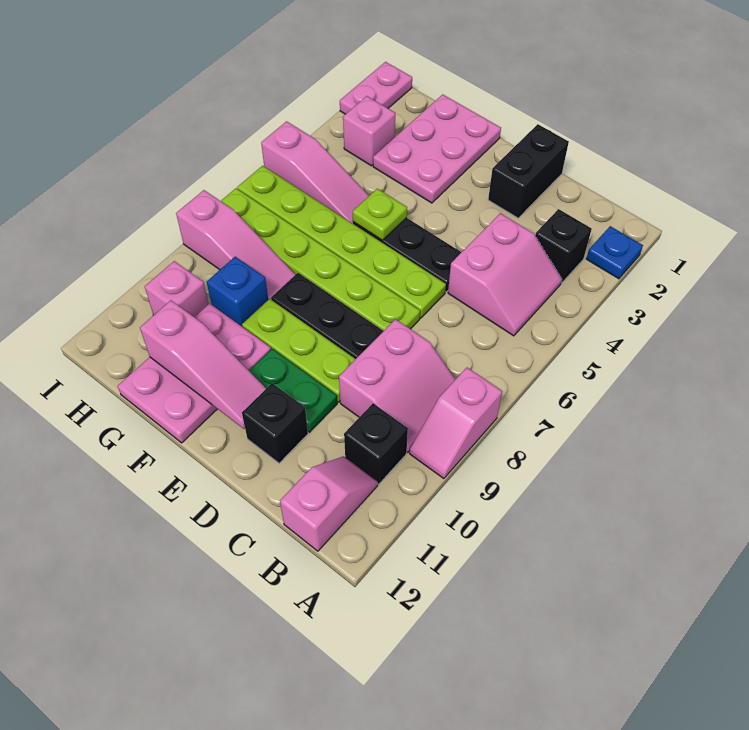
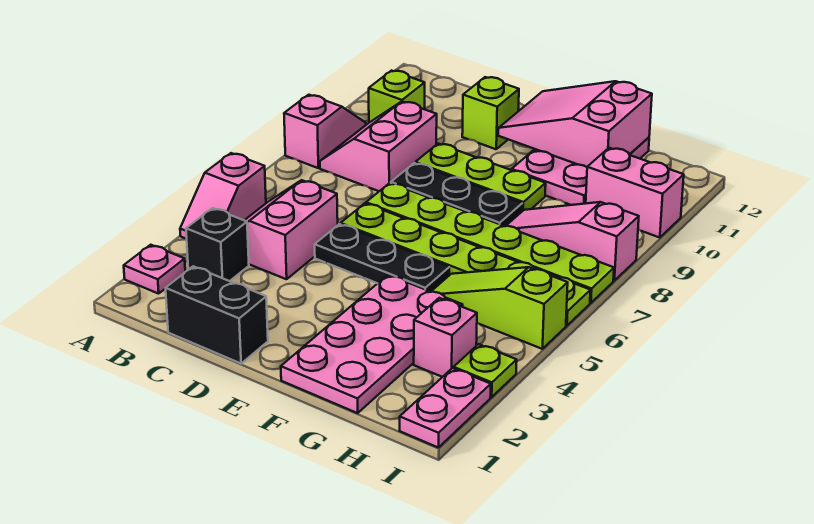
blue 1x1 plate [586,226,643,279] -> pink 1x1 plate [124,245,185,294]
black 1x1 brick [344,403,408,484] -> lime 1x1 brick [369,71,425,123]
pink 1x2 slope [280,456,378,551] -> pink 1x2 slope moved to [180,153,266,239]
black 1x2 brick [488,124,569,218] -> black 1x2 brick turned to [166,266,268,363]
green 1x2 plate [249,349,337,432] -> none
black 1x1 brick [242,383,308,463] -> lime 1x1 brick [462,77,519,149]
pink 1x3 slope [140,300,266,429] -> pink 2x3 slope [498,81,652,167]
pink 2x3 plate [373,95,501,203] -> pink 2x4 plate [281,275,463,413]
lime 1x1 plate [353,189,407,240] -> lime 1x1 plate moved to [454,344,517,397]
pink 1x3 slope [261,121,369,223] -> lime 1x3 slope [431,267,568,349]
blue 1x1 brick [207,257,268,326] -> none
pink 1x1 brick [145,261,208,317] -> pink 1x2 brick [586,148,684,238]

